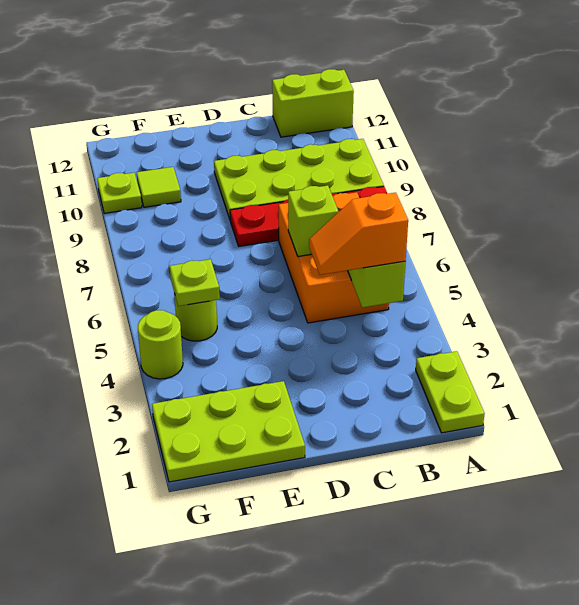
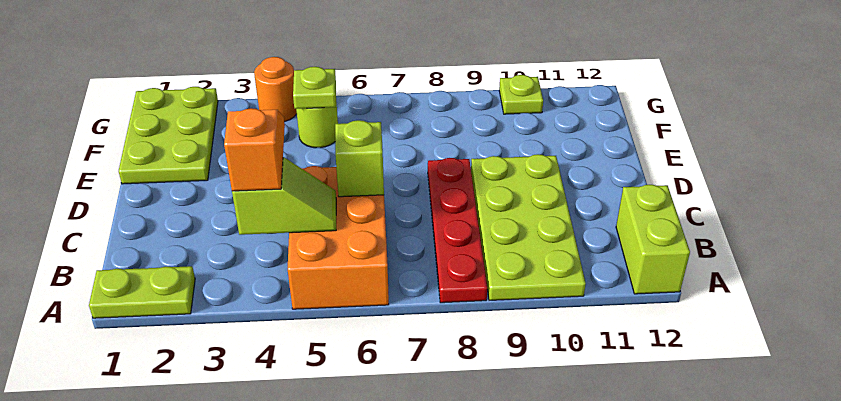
orange 2x3 brick [279,192,389,323] -> orange 2x3 brick turned to [288,166,389,309]
lime 1x1 tile [137,167,181,207] -> none
lime 1x1 round brick [138,310,183,379] -> orange 1x1 round brick [254,57,297,122]

